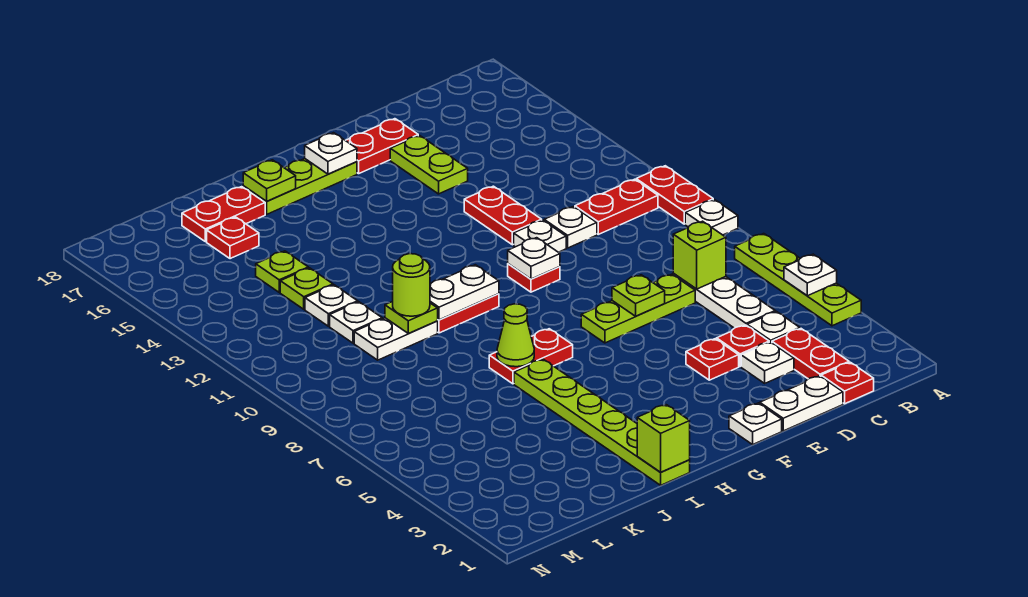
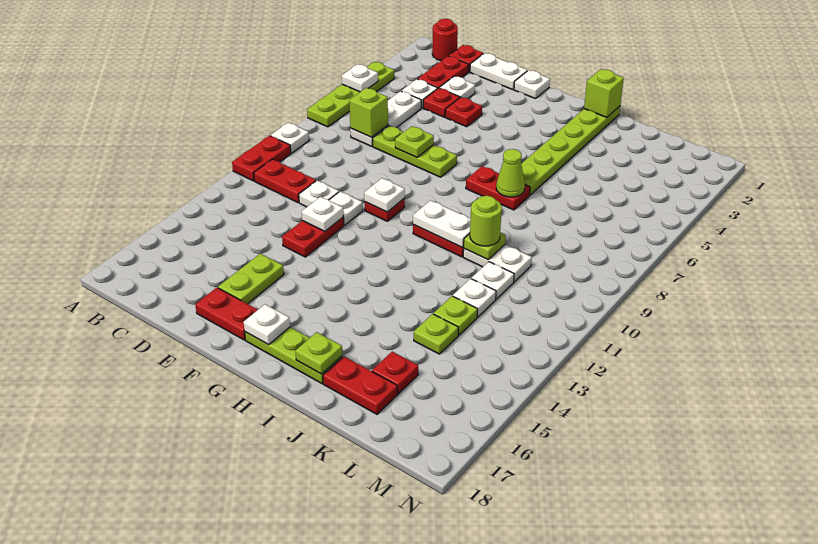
none -> red 1x1 round brick [432,19,458,61]
none -> white 1x1 plate [302,197,343,231]

